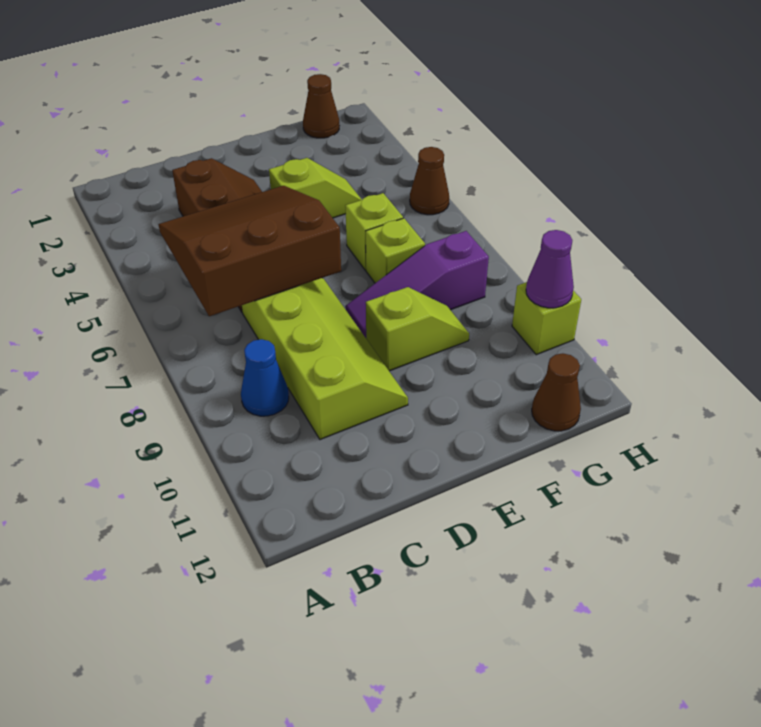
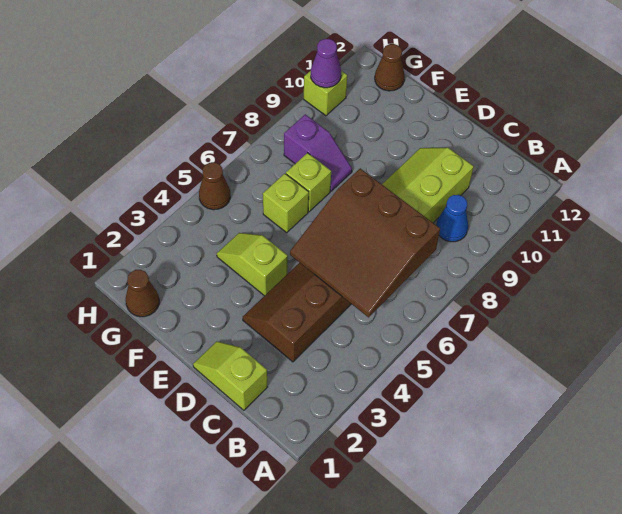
purple 1x3 slope [345,231,489,338] -> purple 1x2 slope [284,114,352,191]
lime 1x2 slope [366,287,469,371] -> lime 1x2 slope moved to [193,341,267,410]

